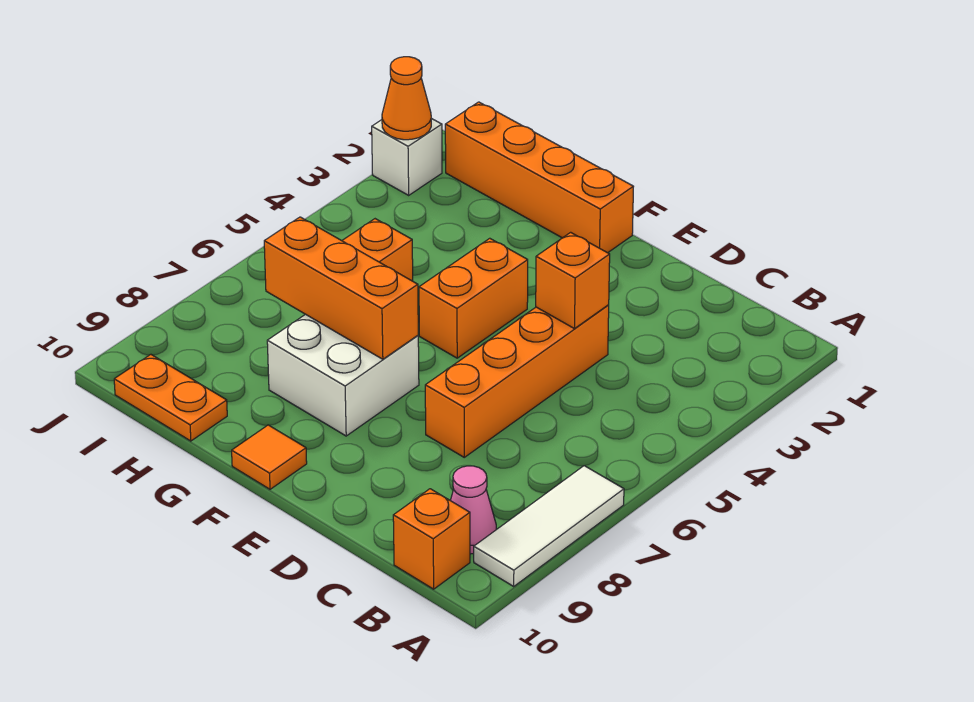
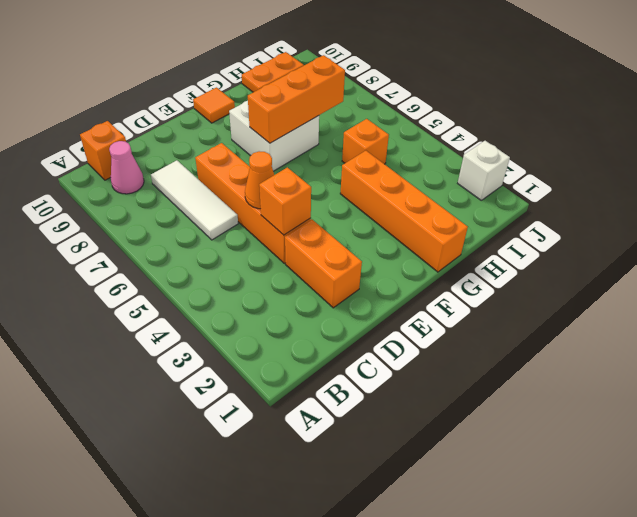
white 1x3 tile [474,466,624,586] -> white 1x3 tile moved to [151,160,238,240]
orange 1x4 brick [445,102,634,253] -> orange 1x4 brick turned to [340,151,468,272]
orange 1x2 brick [419,238,528,358] -> orange 1x2 brick moved to [285,219,362,308]
orange 1x1 cone [382,57,431,140] -> orange 1x1 cone moved to [245,151,274,209]

